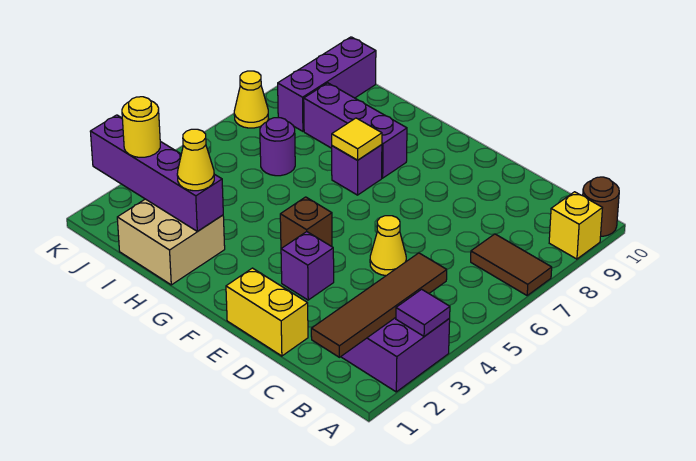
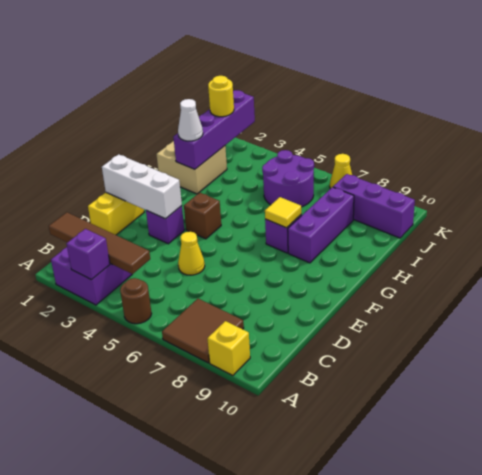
purple 1x1 tile [396,289,450,336] -> purple 1x1 brick [67,229,110,280]
brown 1x2 tile [471,234,552,295] -> brown 2x2 tile [162,299,244,363]
brown 1x1 round brick [583,177,619,236] -> brown 1x1 round brick moved to [120,278,152,324]
none -> white 1x3 brick [102,154,182,219]
yellow 1x1 cone [177,129,214,191] -> white 1x1 cone [178,99,203,141]
purple 1x1 round brick [260,118,295,176] -> purple 2x2 round brick [262,150,314,207]

